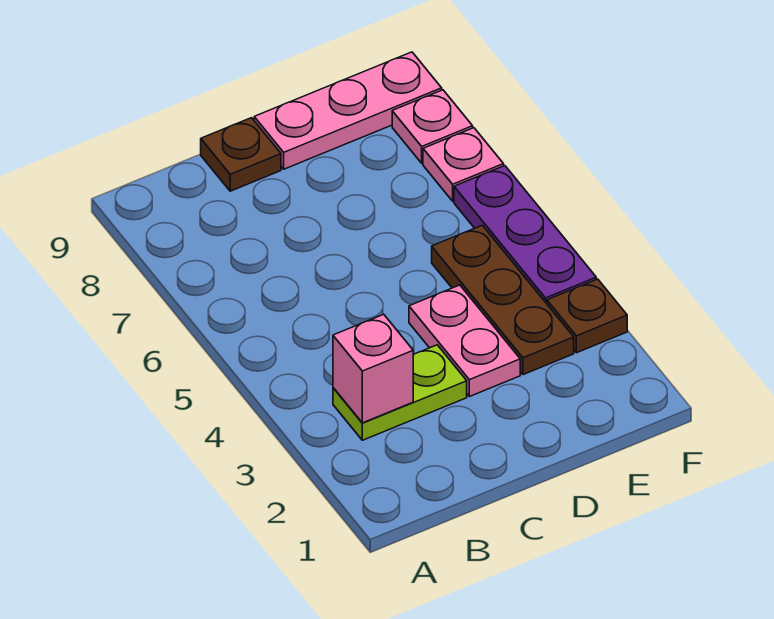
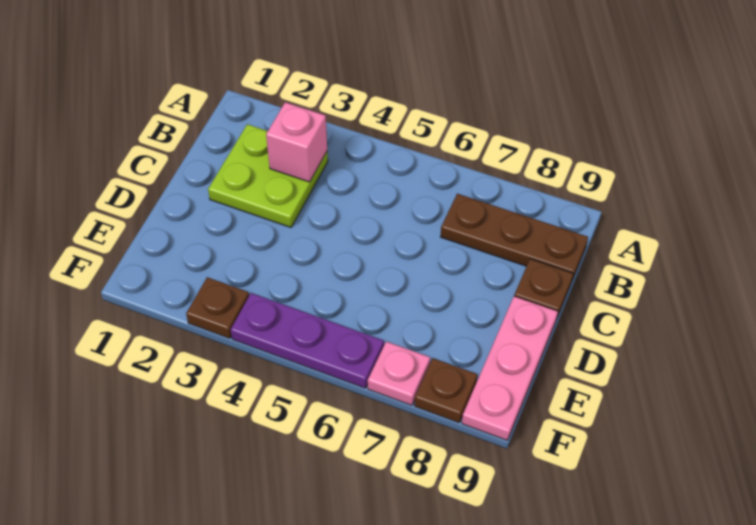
lime 1x2 plate [333,345,467,440] -> lime 2x2 plate [208,124,328,227]
pink 1x2 plate [409,285,520,397] -> none
brown 1x3 plate [432,225,574,375] -> brown 1x3 plate moved to [441,194,588,280]
pink 1x1 plate [392,90,473,163] -> brown 1x1 plate [414,358,477,423]

